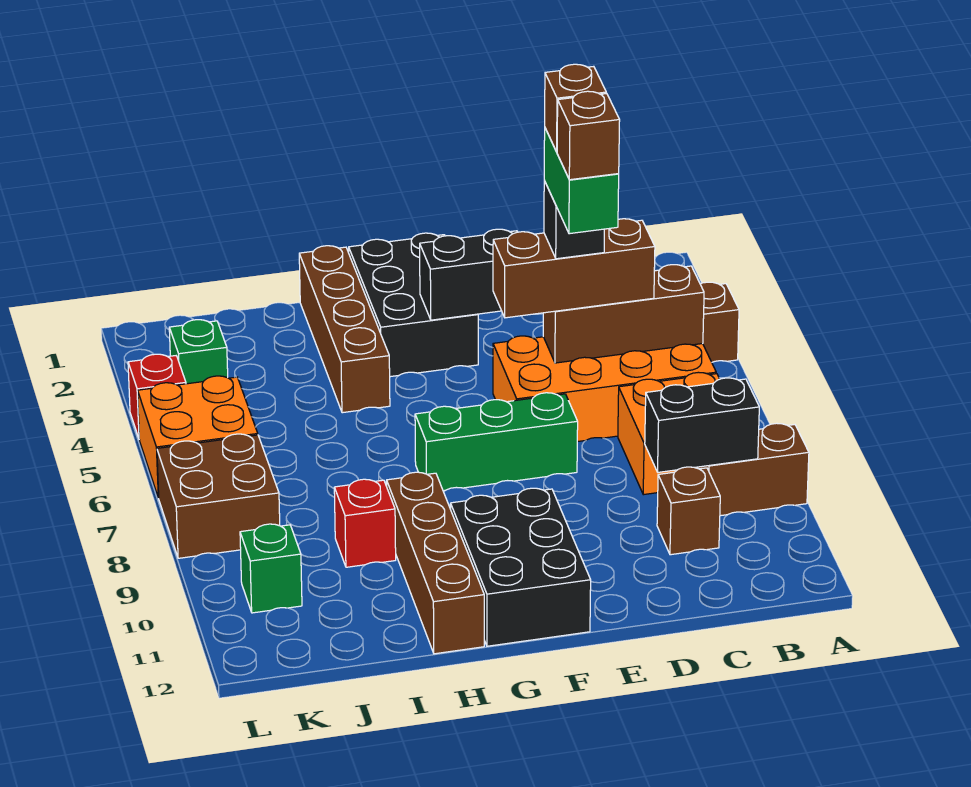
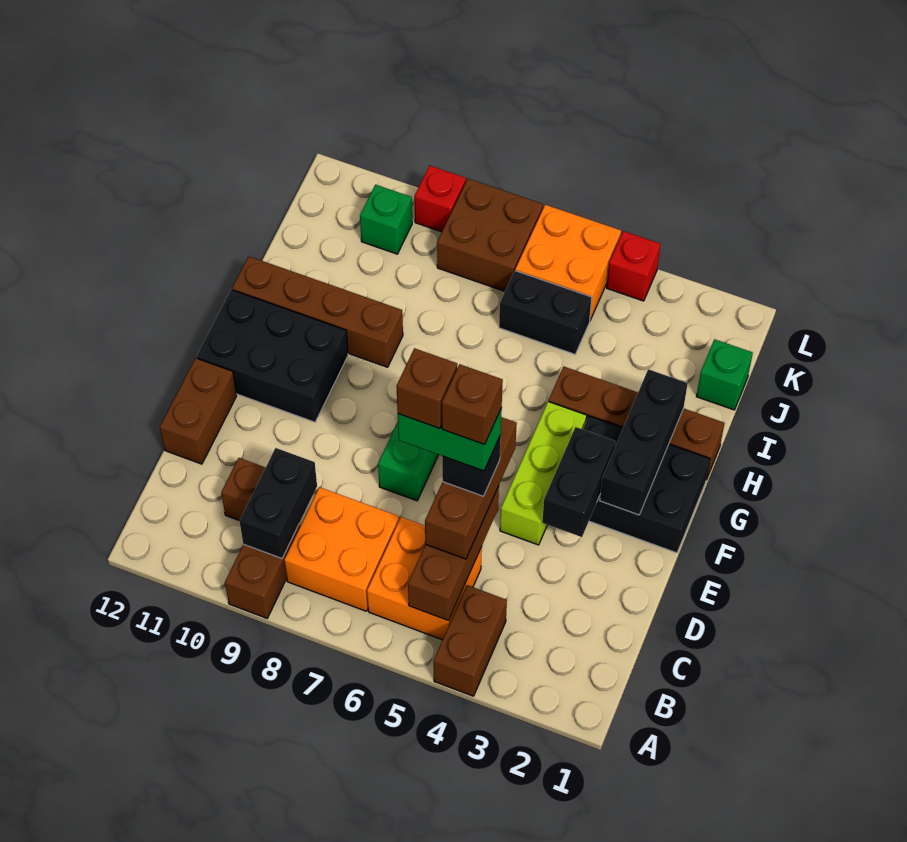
orange 2x4 brick [493,336,716,442] -> orange 2x2 brick [367,517,482,640]
none -> brown 1x2 brick [160,358,237,464]
none -> lime 1x3 brick [500,401,587,545]
none -> black 1x3 brick [600,369,688,515]
red 1x1 brick [334,479,396,567] -> red 1x1 brick moved to [414,166,466,232]
none -> black 1x2 brick [499,271,592,354]
green 1x1 brick [169,320,228,384] -> green 1x1 brick moved to [696,339,753,410]

